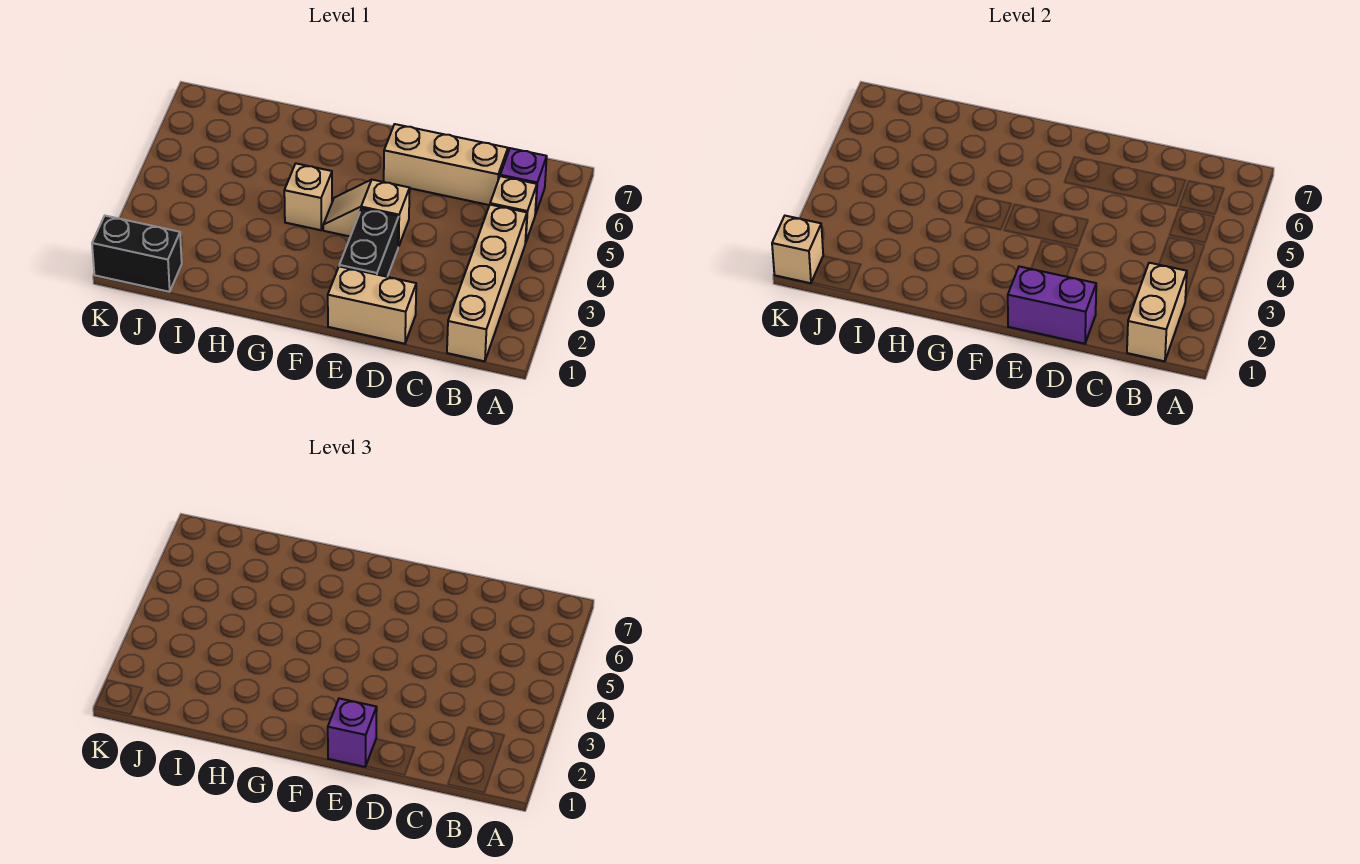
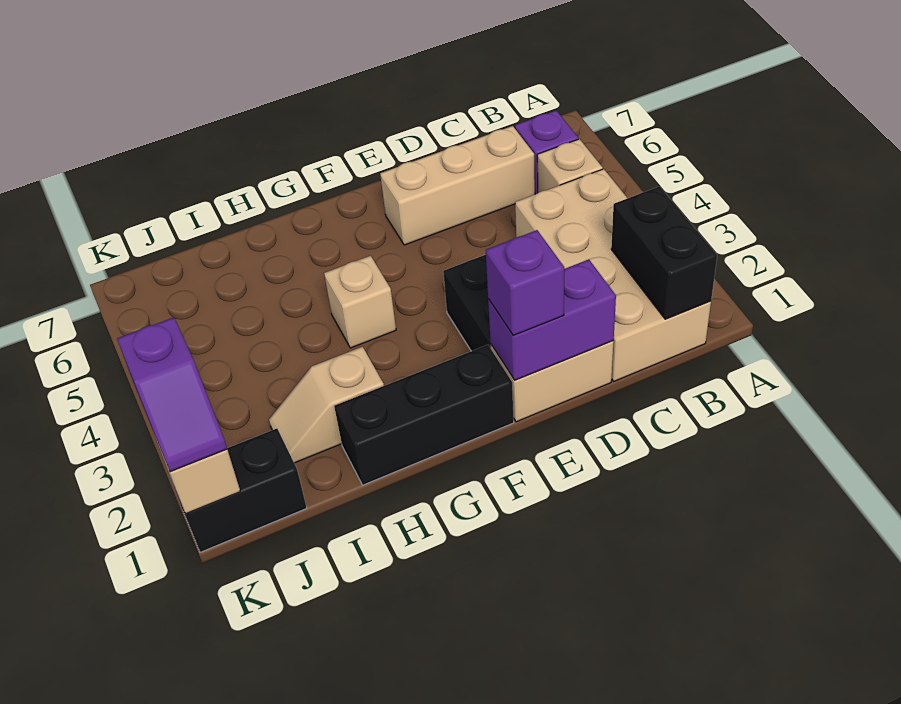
tan 1x4 brick [447,205,527,361] -> tan 2x4 brick [515,169,711,381]
tan 1x2 brick [1127,263,1187,361] -> black 1x2 brick [611,186,717,319]
tan 1x2 slope [323,180,410,247] -> tan 1x2 slope moved to [269,347,384,463]
none -> black 1x3 brick [334,345,514,485]
none -> purple 1x2 slope [117,317,227,472]

